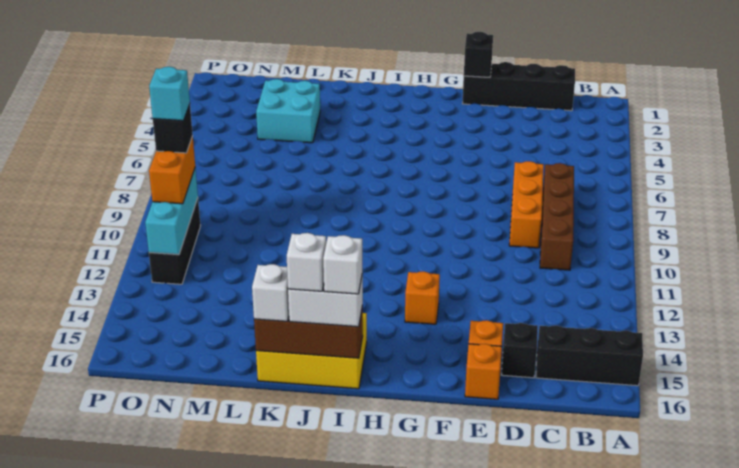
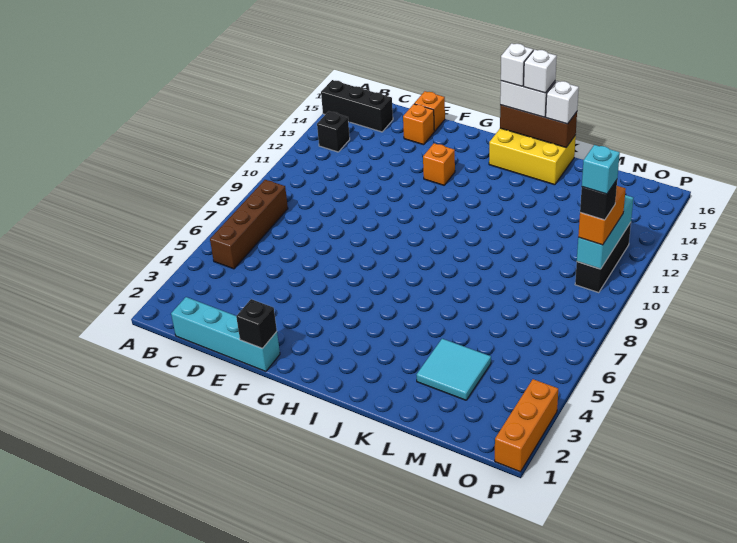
black 1x4 brick [462,62,575,111] -> cyan 1x4 brick [171,297,280,371]
brown 1x4 brick [540,163,574,270] -> brown 1x4 brick moved to [210,180,288,269]
orange 1x3 brick [509,161,544,248] -> orange 1x3 brick moved to [495,379,558,472]
black 1x1 brick [501,323,538,378] -> black 1x1 brick moved to [317,111,350,152]
cyan 2x2 brick [256,79,320,143] -> cyan 2x2 tile [416,339,491,400]

